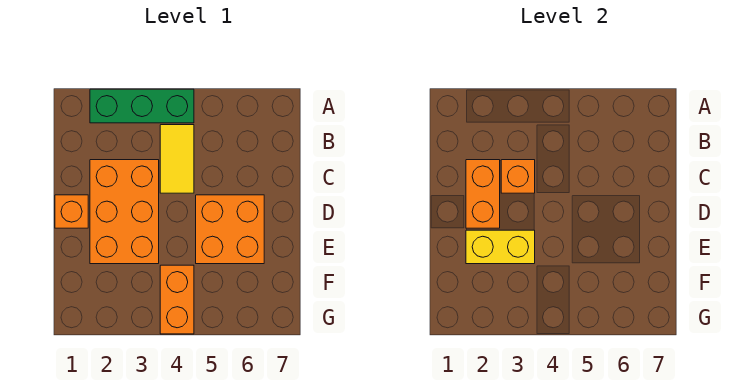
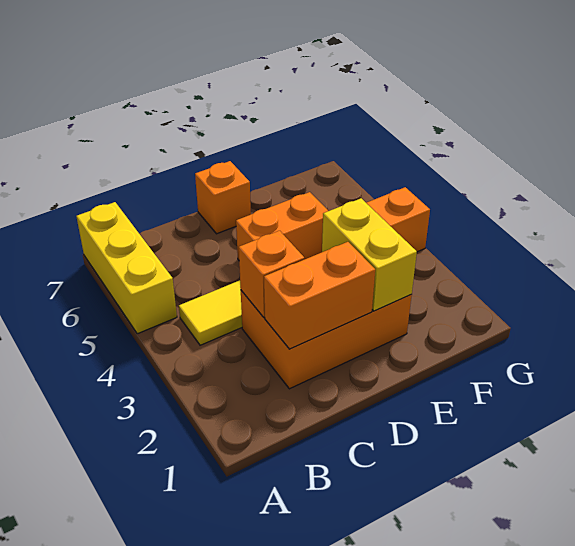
green 1x3 brick [90,89,194,123] -> none
none -> yellow 1x3 brick [76,202,177,334]
orange 1x1 brick [55,195,88,228] -> orange 1x1 brick moved to [195,161,251,234]
orange 2x2 brick [196,195,264,264] -> orange 1x2 brick [236,192,328,260]

